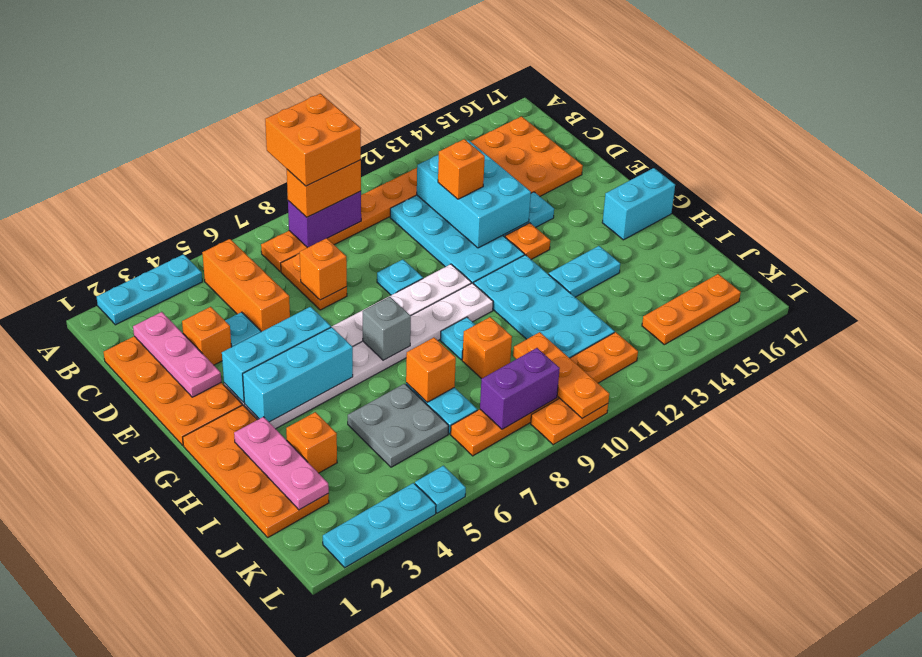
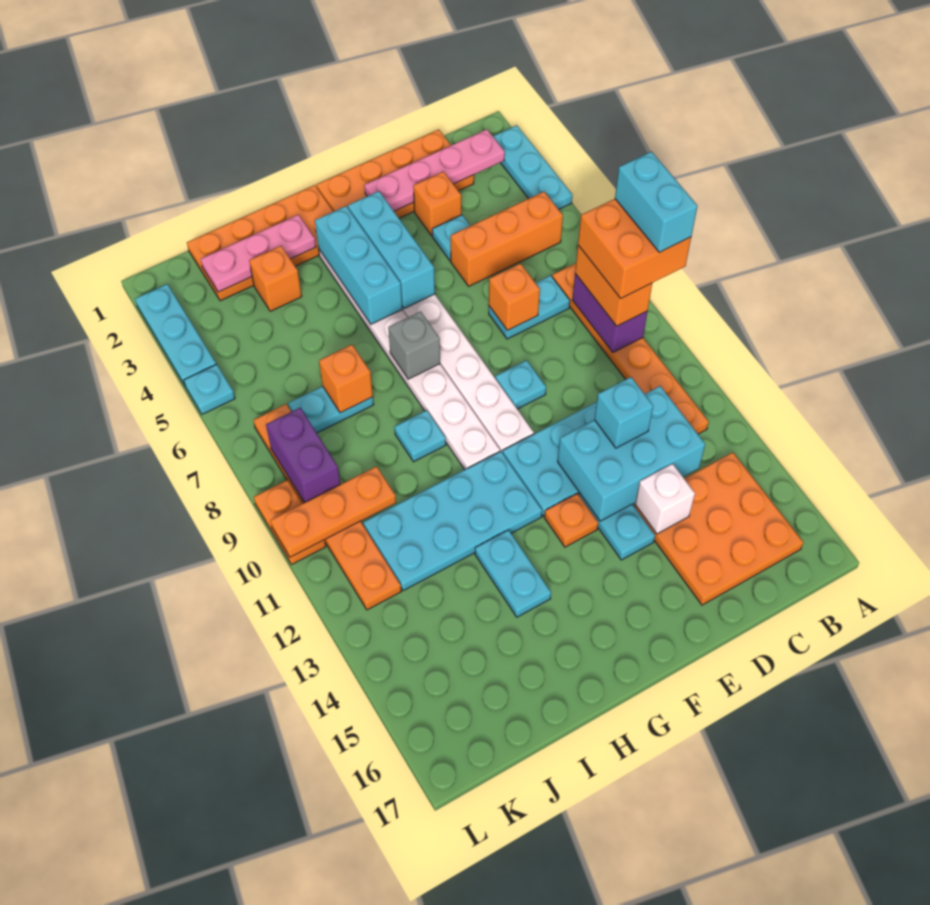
pink 1x3 plate [133,312,221,397] -> pink 1x4 plate [364,129,505,211]
orange 1x2 plate [281,254,347,310] -> cyan 1x2 plate [489,275,570,339]
orange 1x1 brick [438,139,485,199] -> cyan 1x1 brick [595,377,653,448]
none -> white 1x1 brick [635,464,695,534]
cyan 1x2 brick [602,168,675,240] -> cyan 1x2 brick moved to [615,152,697,252]
grey 2x2 plate [348,384,449,467] -> none
orange 1x1 brick [462,317,512,379] -> none
orange 1x3 plate [642,274,741,345] -> none

